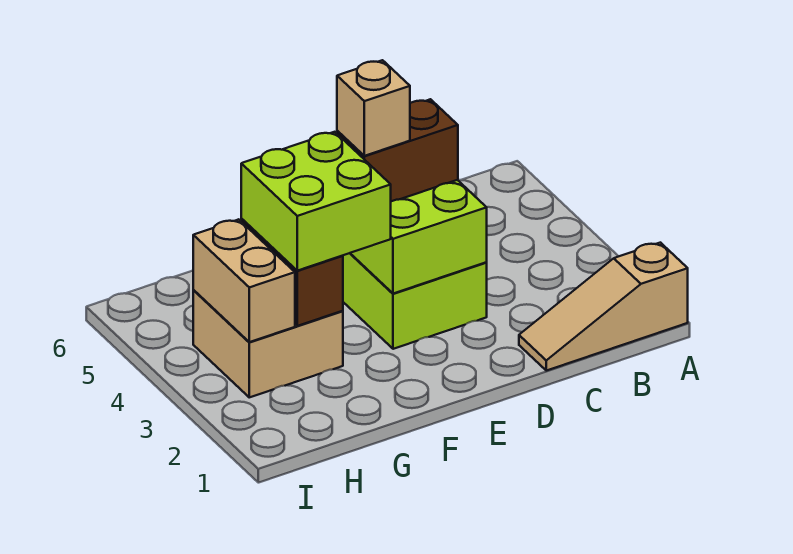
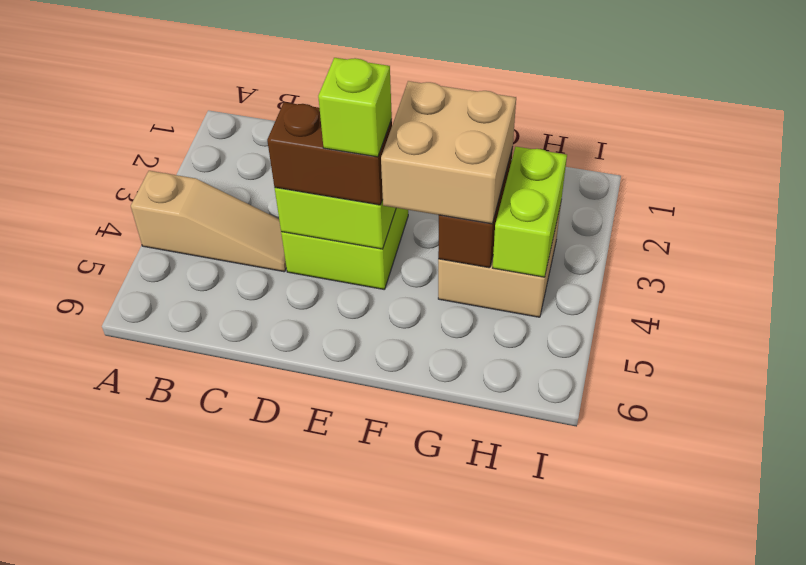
tan 1x3 slope [519,243,688,371] -> tan 1x3 slope moved to [131,171,286,272]
tan 1x1 brick [337,60,410,156] -> lime 1x1 brick [318,58,392,157]
lime 2x2 brick [241,132,391,271] -> tan 2x2 brick [381,81,516,224]
tan 1x2 brick [193,219,295,342] -> lime 1x2 brick [493,147,567,277]

